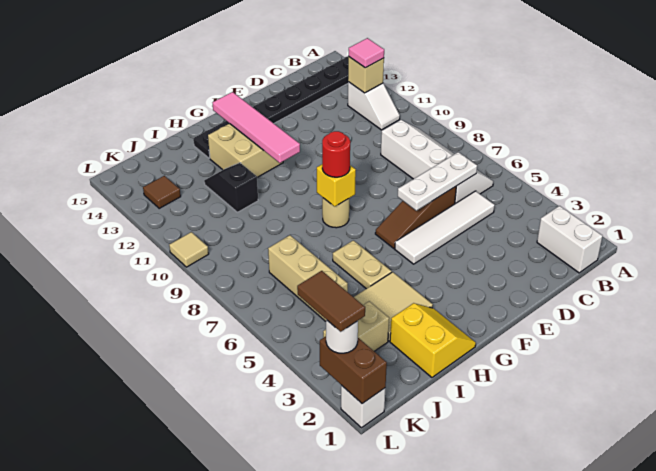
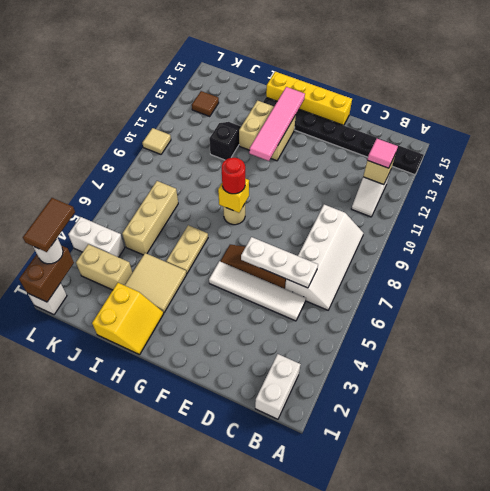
none -> yellow 1x4 brick [266,72,352,125]
none -> white 1x2 brick [68,217,125,257]

